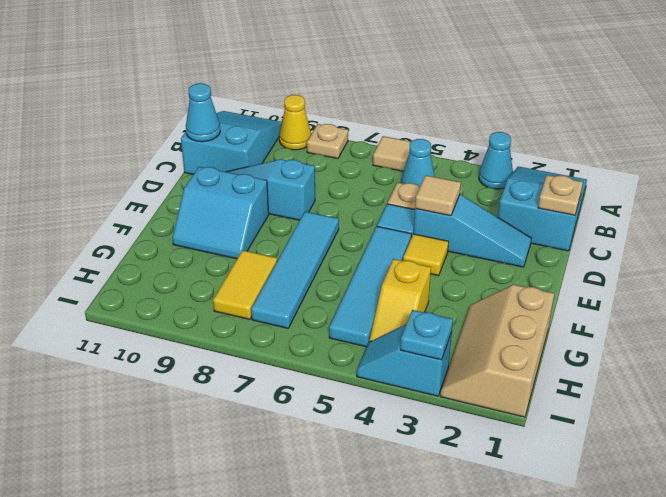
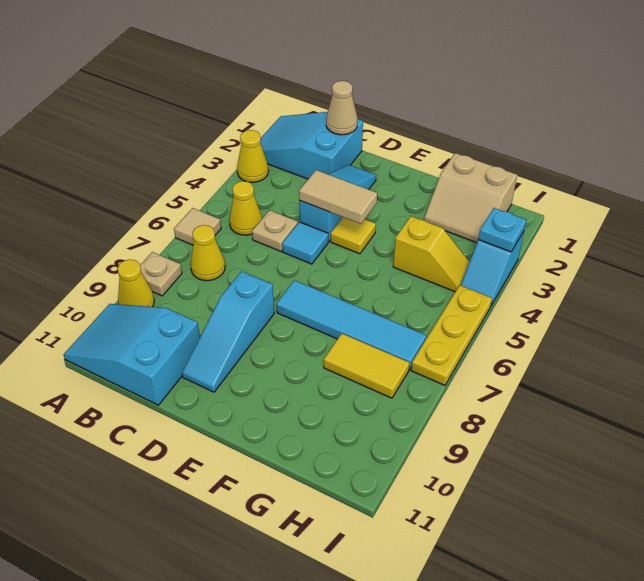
cyan 1x1 cone [479,132,513,189] -> yellow 1x1 cone [237,130,269,182]
cyan 1x1 cone [401,139,435,187] -> yellow 1x1 cone [229,181,262,235]
none -> yellow 1x1 cone [190,225,225,281]
tan 1x1 plate [538,175,583,215] -> tan 1x1 cone [326,81,358,135]
cyan 1x1 cone [186,83,220,142] -> none
tan 1x1 tile [415,175,461,216] -> tan 1x2 tile [299,170,377,224]
cyan 1x4 tile [329,227,411,347] -> none
cyan 2x2 slope [172,167,269,259] -> none
tan 2x3 slope [440,285,554,417] -> tan 2x2 slope [424,153,517,243]
none -> yellow 1x3 plate [411,285,492,385]

